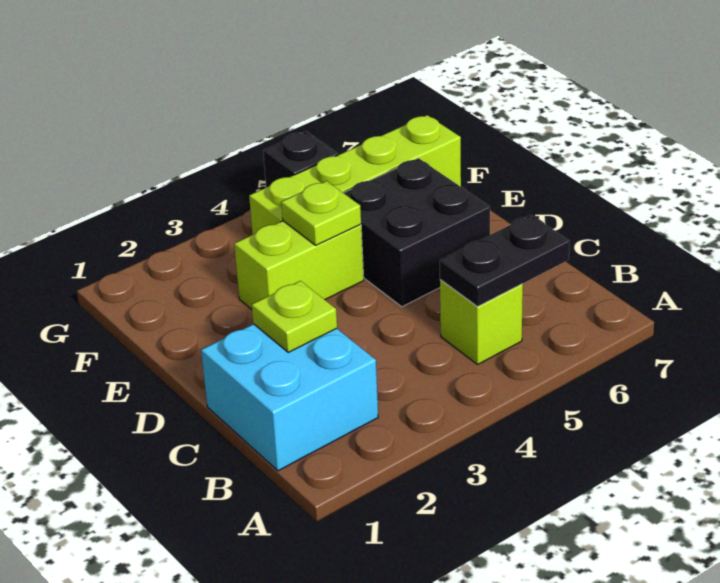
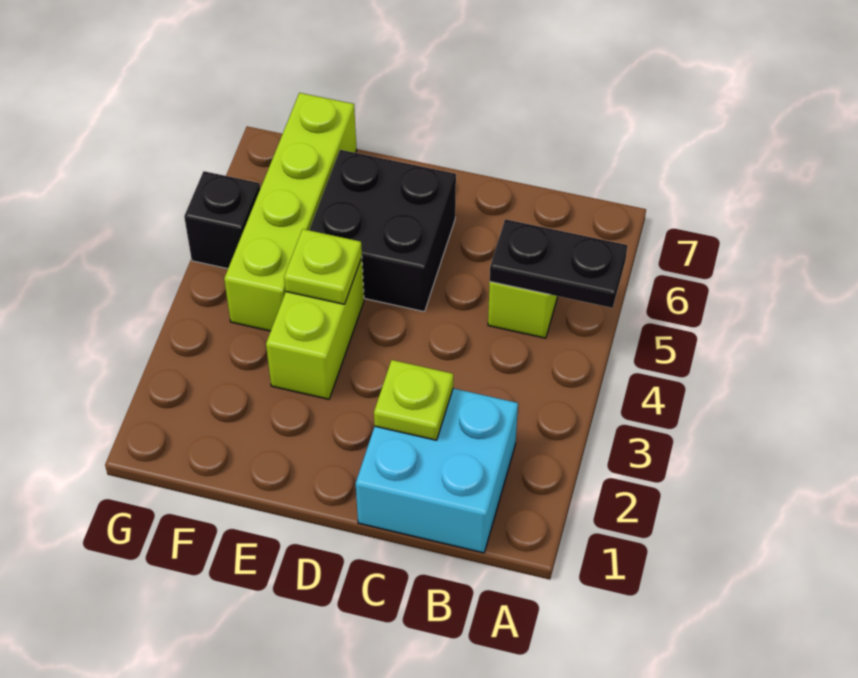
black 1x2 plate [440,215,570,307] -> black 1x2 plate turned to [490,219,628,308]

